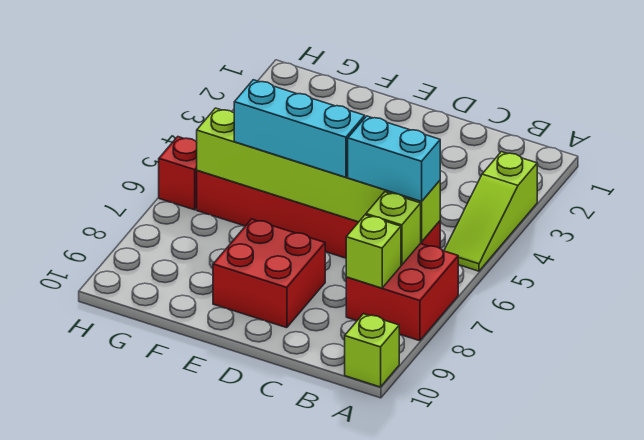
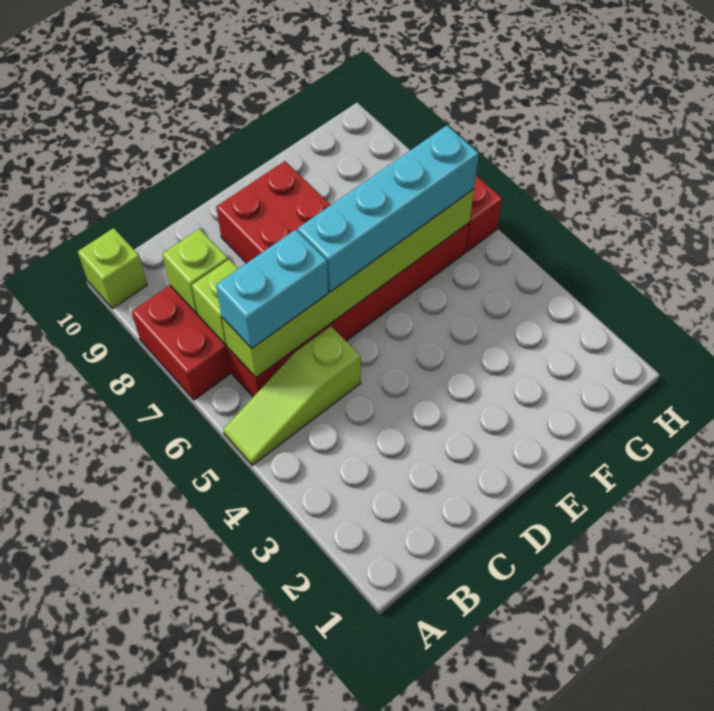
lime 1x3 slope [444,152,537,271] -> lime 1x3 slope turned to [223,326,361,465]
cyan 1x3 brick [234,80,365,177] -> cyan 1x4 brick [298,125,479,292]

